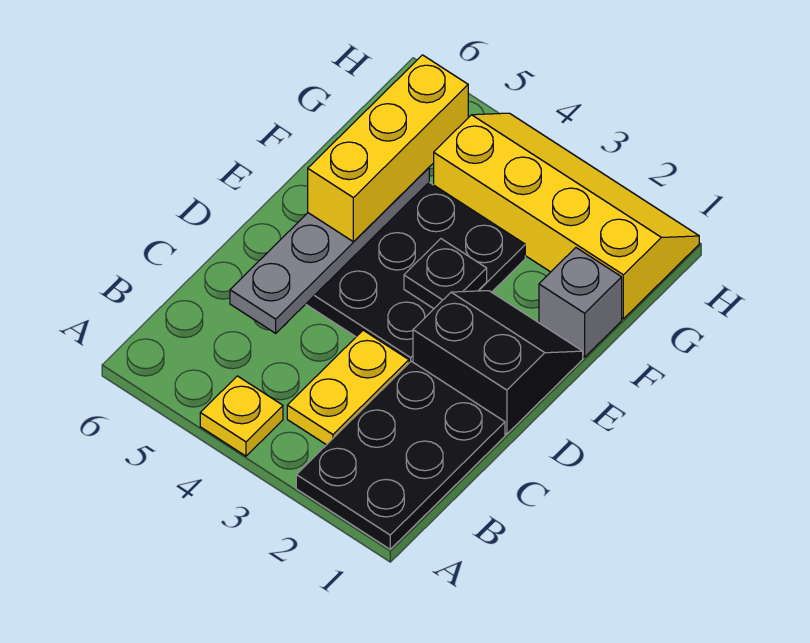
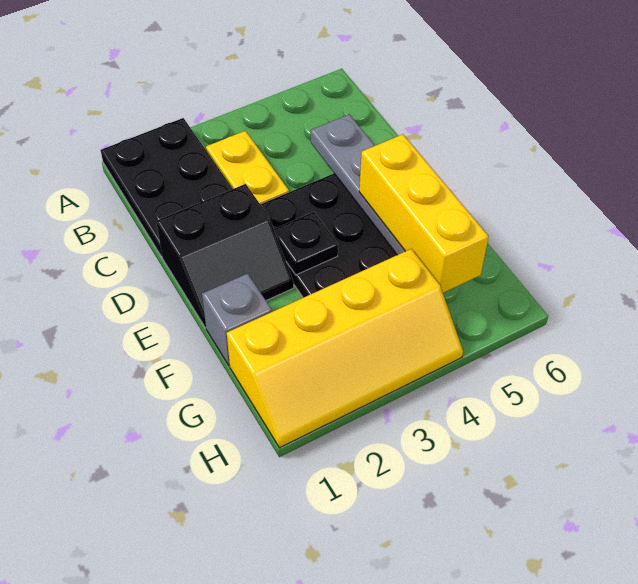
yellow 1x1 plate [200,376,283,456] -> none

